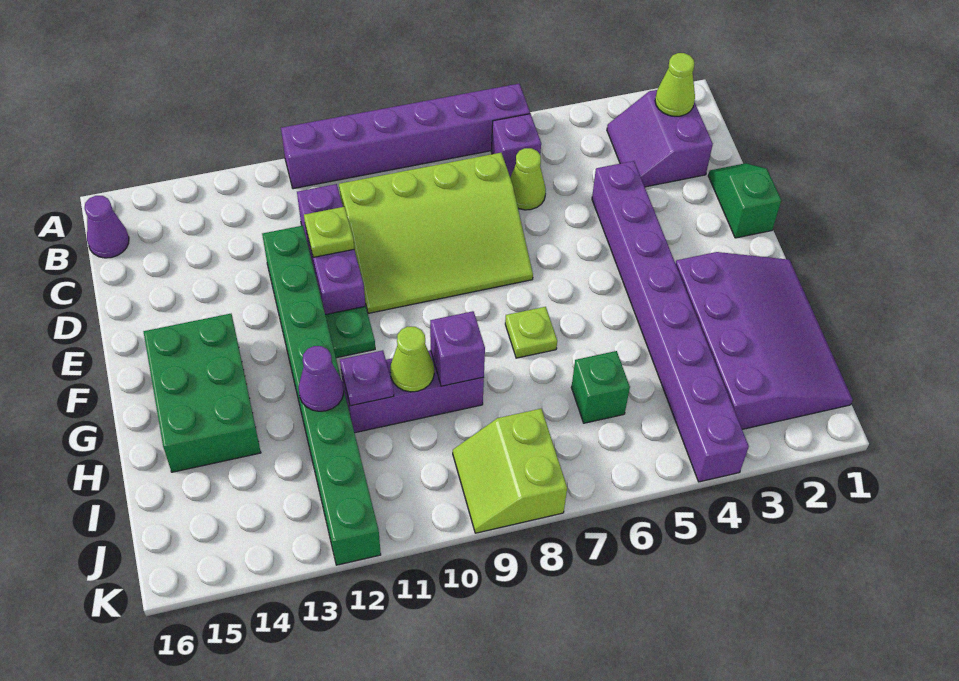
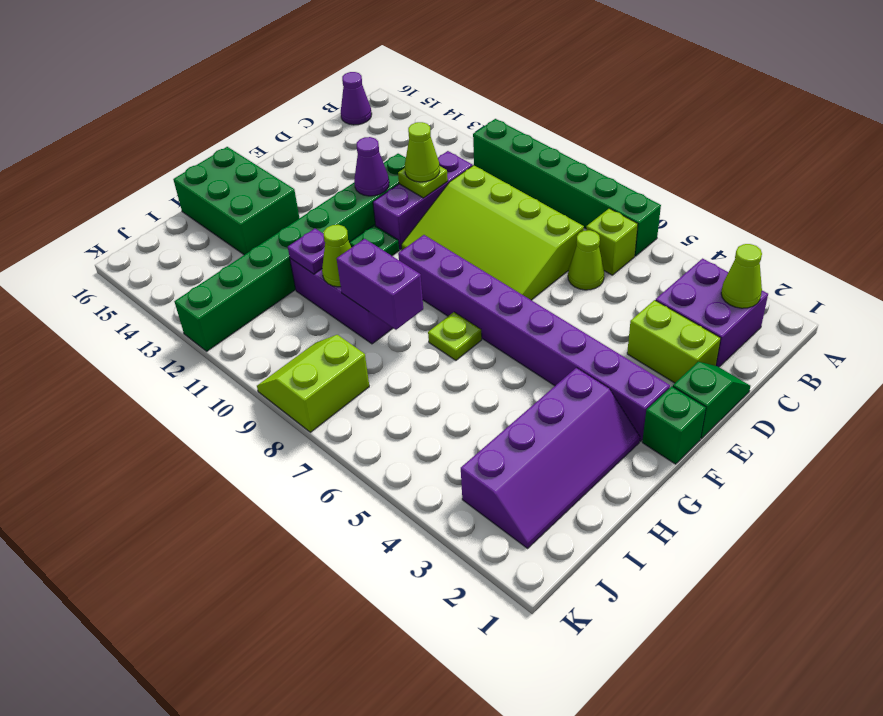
purple 1x6 brick [281,84,530,189] -> green 1x6 brick [473,119,661,256]
purple 2x2 slope [607,90,713,187] -> purple 2x2 brick [656,259,768,367]
purple 1x1 brick [491,114,541,177] -> lime 1x1 brick [586,208,638,275]
none -> lime 1x2 brick [627,300,721,383]
purple 1x8 brick [592,161,749,482] -> purple 1x8 brick turned to [398,235,670,441]
none -> lime 1x1 cone [405,122,440,182]
green 2x3 brick [143,314,261,472] -> green 2x3 brick turned to [173,147,299,255]
purple 3x4 slope [676,252,853,429] -> purple 2x4 slope [461,368,640,548]
purple 1x1 brick [430,311,485,386] -> purple 1x2 brick [337,239,423,330]
purple 1x1 cone [299,346,344,411] -> purple 1x1 cone moved to [354,137,389,196]
green 1x1 brick [571,351,630,423] -> green 1x1 brick moved to [642,386,706,464]

